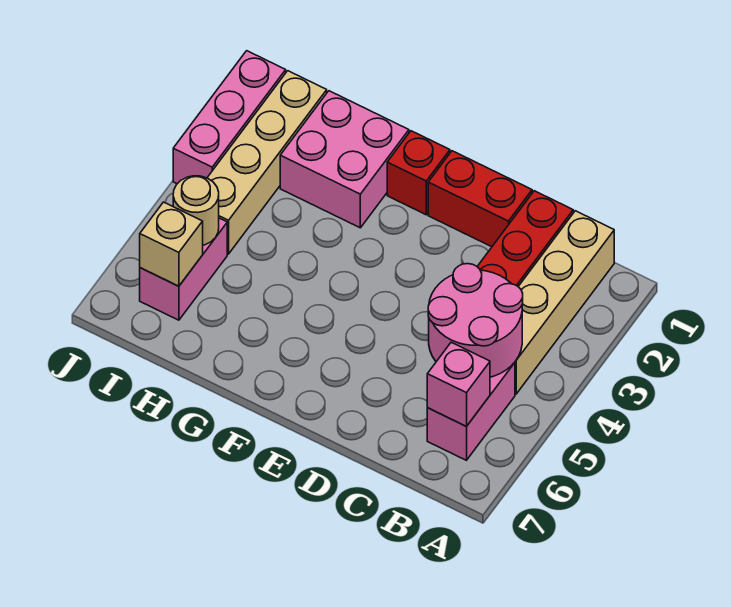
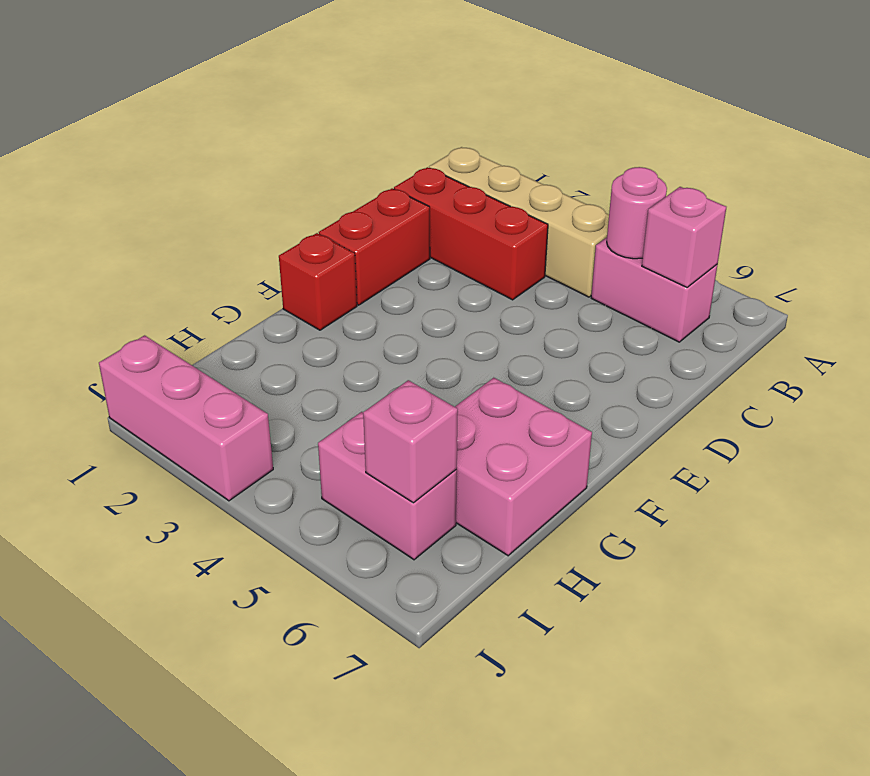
pink 2x2 round brick [428,264,523,377] -> pink 1x1 round brick [607,167,667,259]
pink 2x2 brick [280,91,409,228] -> pink 2x2 brick moved to [455,378,592,556]
tan 1x4 brick [207,71,327,254] -> none
tan 1x1 round brick [173,176,219,245] -> none
tan 1x1 brick [140,202,203,286] -> pink 1x1 brick [363,380,458,503]

